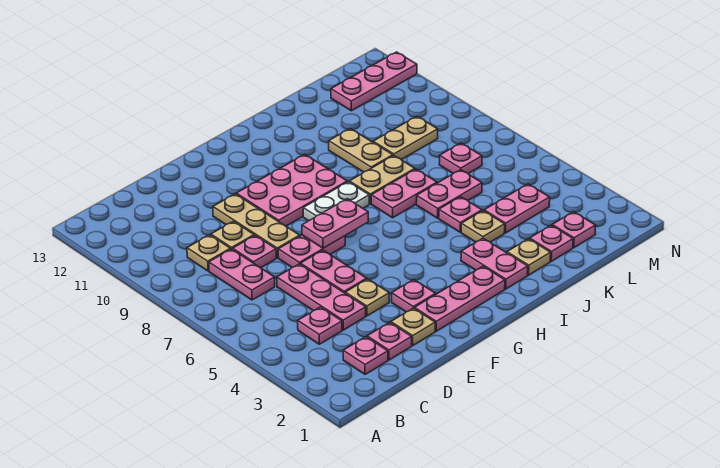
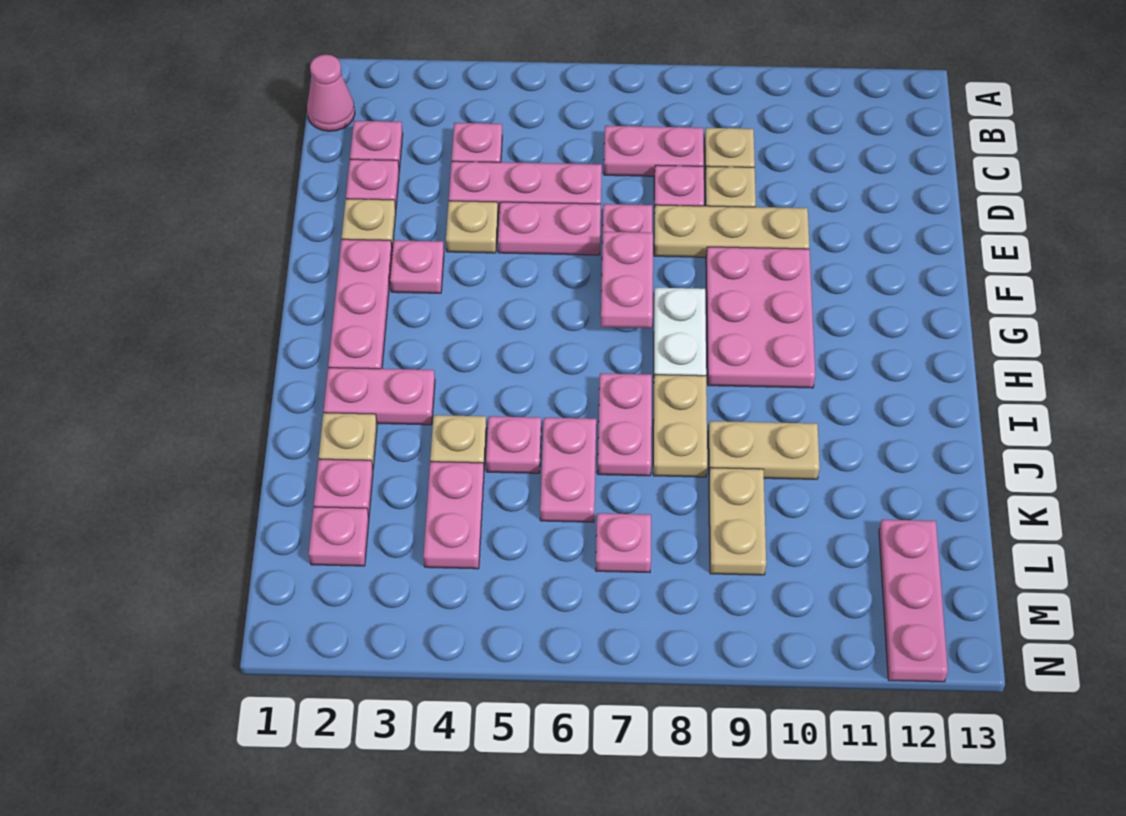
none -> pink 1x1 cone [307,55,355,131]

